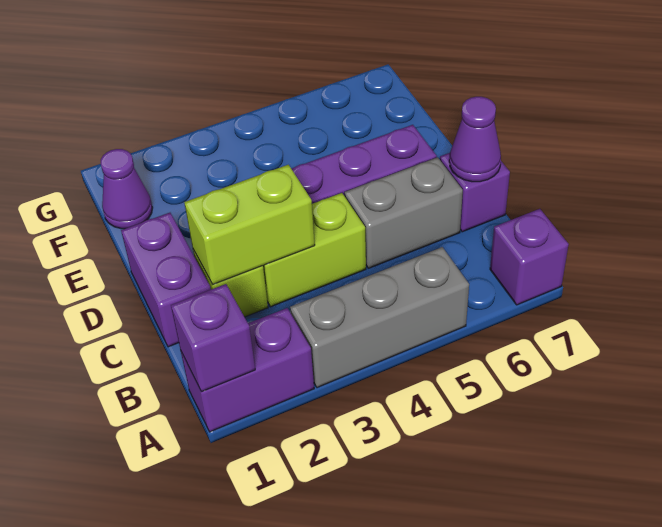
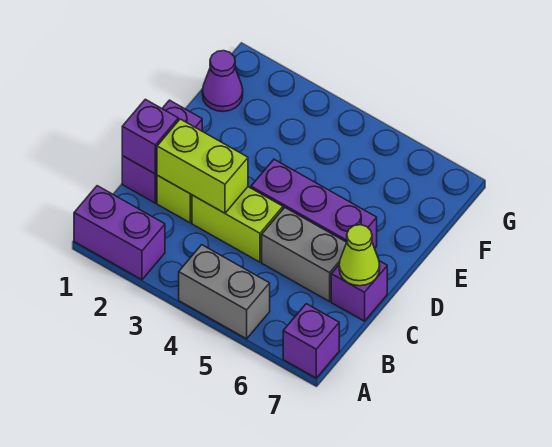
purple 1x1 brick [171,284,255,392] -> purple 1x1 brick moved to [122,99,178,174]
grey 1x3 brick [290,247,469,388] -> grey 1x2 brick [179,245,270,339]
purple 1x1 cone [449,97,501,182] -> lime 1x1 cone [339,225,380,286]

